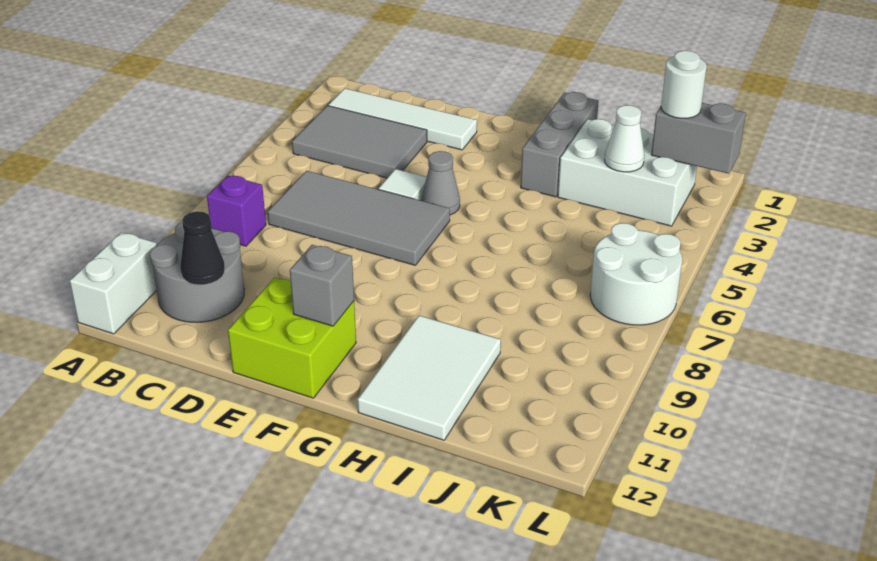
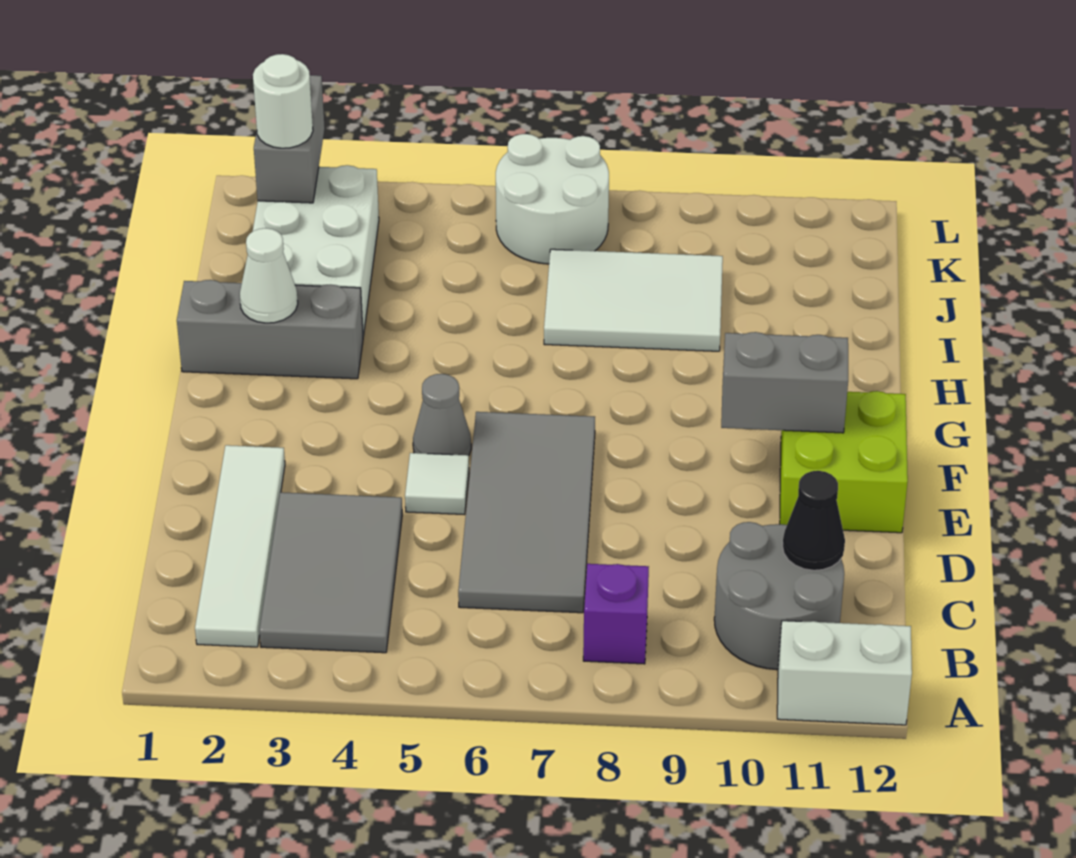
grey 1x1 brick [290,245,354,326] -> grey 1x2 brick [721,332,848,433]
white 2x3 tile [358,316,501,440] -> white 2x3 tile moved to [544,249,723,351]
white 1x1 cone [605,105,644,172] -> white 1x1 cone moved to [240,228,298,323]

